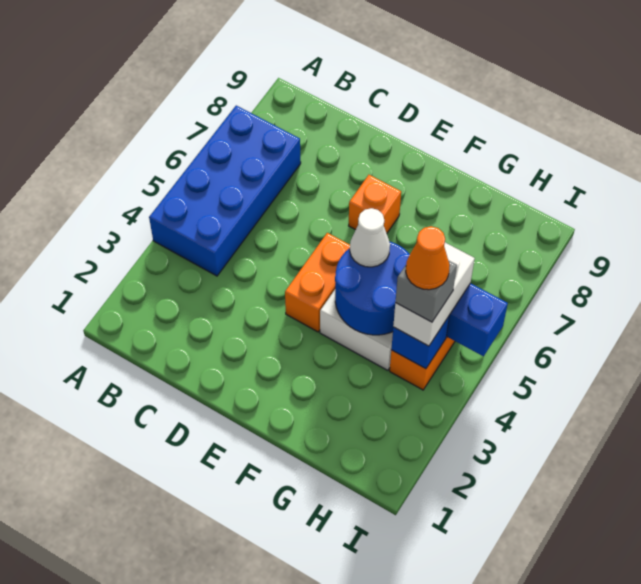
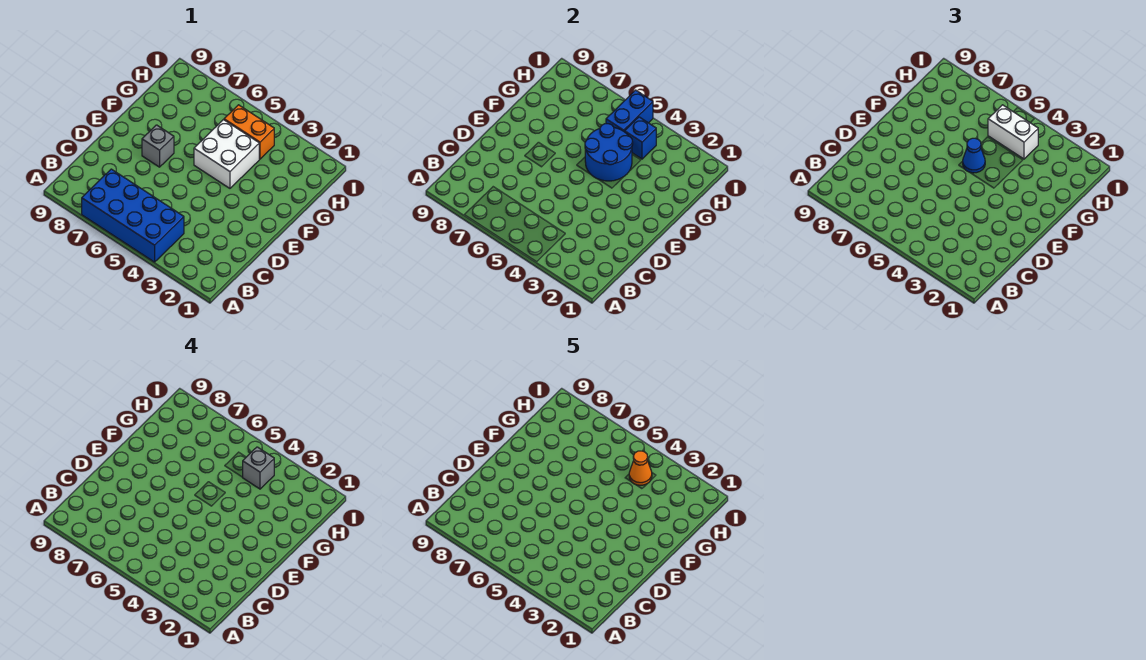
orange 1x2 brick [285,233,350,332] -> none
orange 1x1 brick [349,175,401,233] -> grey 1x1 brick [142,125,174,167]
white 1x1 cone [350,208,390,267] -> blue 1x1 cone [963,138,985,173]

